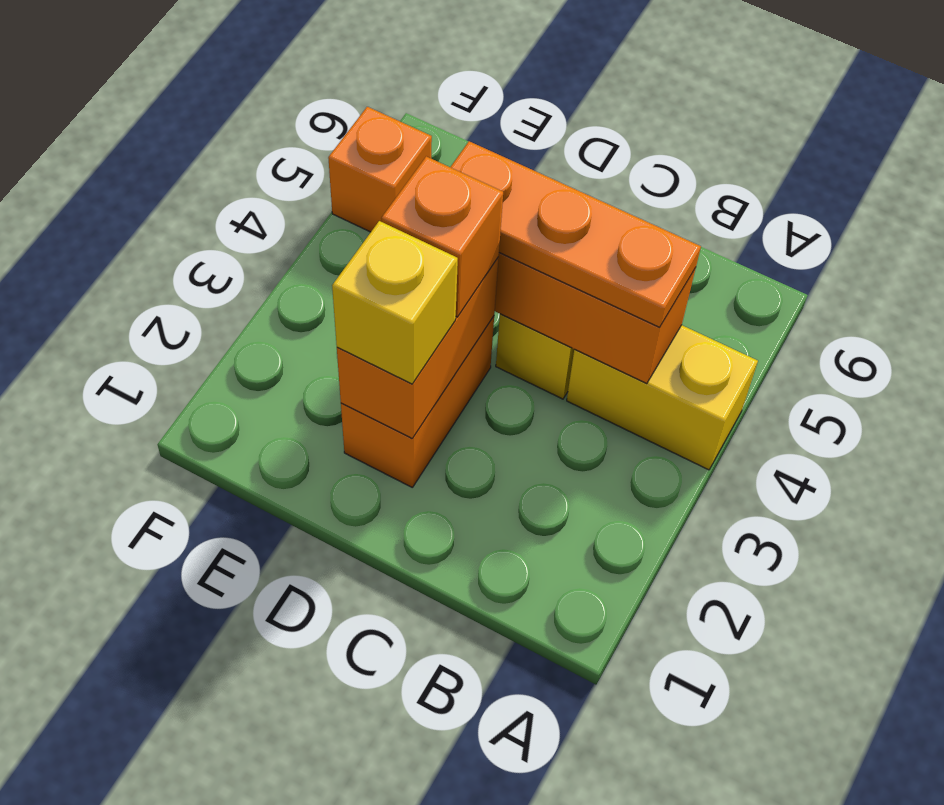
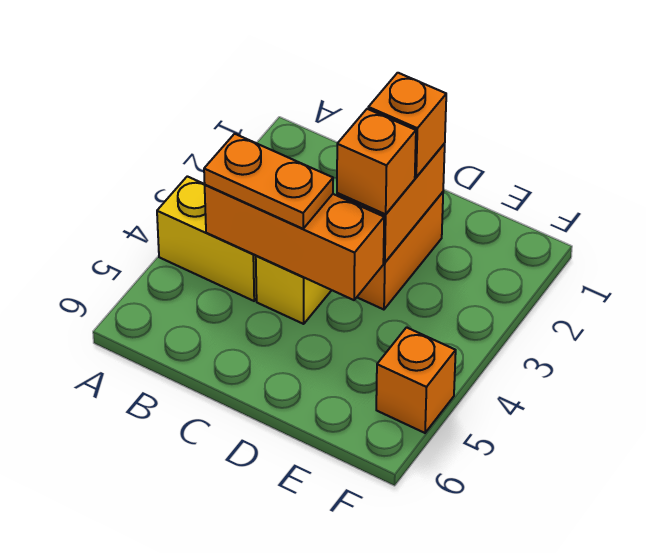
orange 1x3 plate [451,141,701,327] -> orange 1x2 plate [204,134,333,229]
yellow 1x1 brick [332,221,458,384] -> orange 1x1 brick [368,73,446,177]

